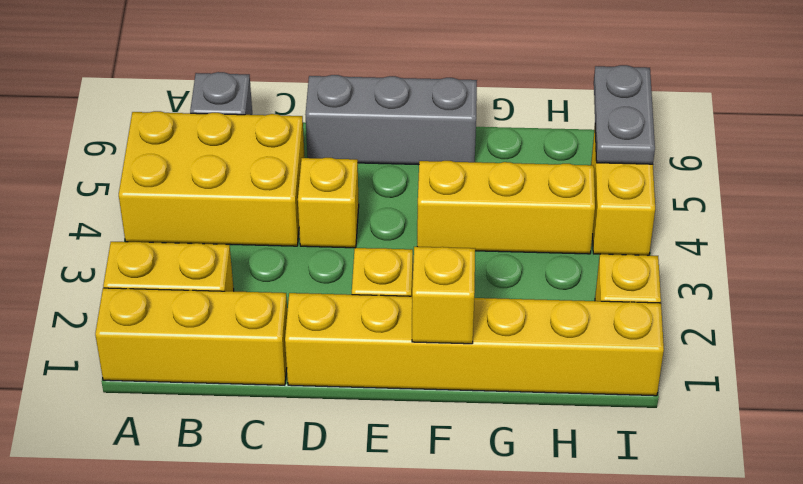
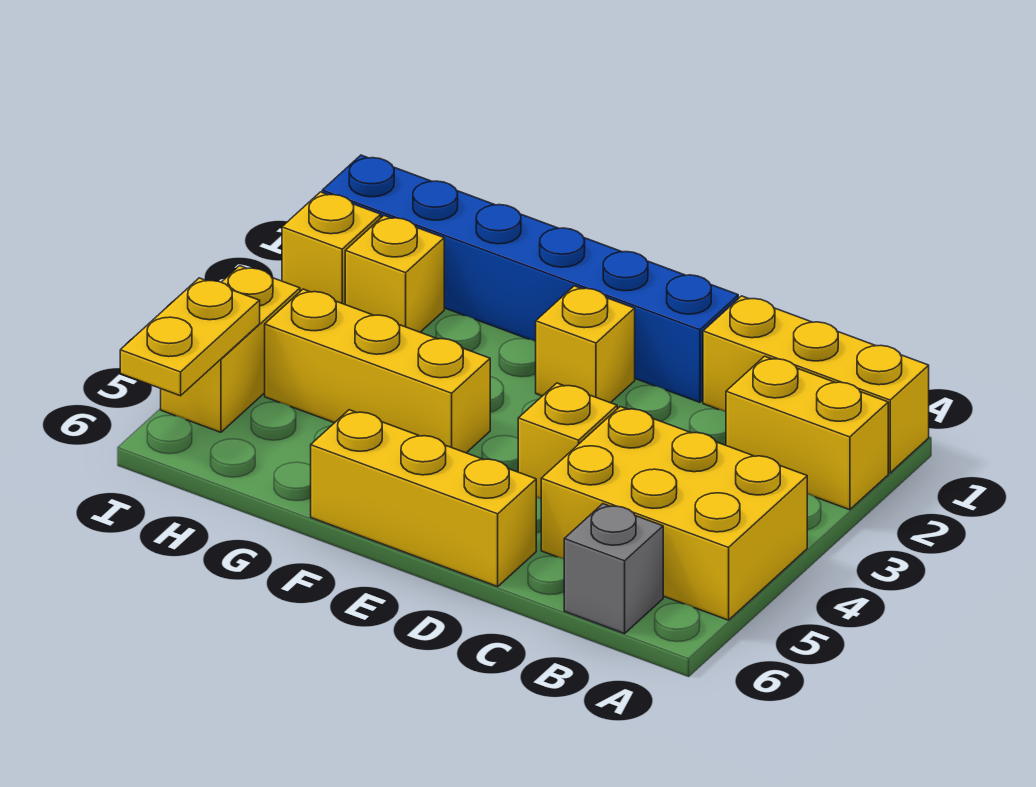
yellow 1x6 brick [285,293,664,396] -> blue 1x6 brick [322,155,738,402]
grey 1x3 brick [306,75,477,165] -> yellow 1x3 brick [311,410,536,587]
yellow 1x1 brick [412,247,475,344] -> yellow 1x1 brick moved to [345,216,444,332]
grey 1x2 plate [594,65,655,164] -> yellow 1x2 plate [120,278,260,396]

